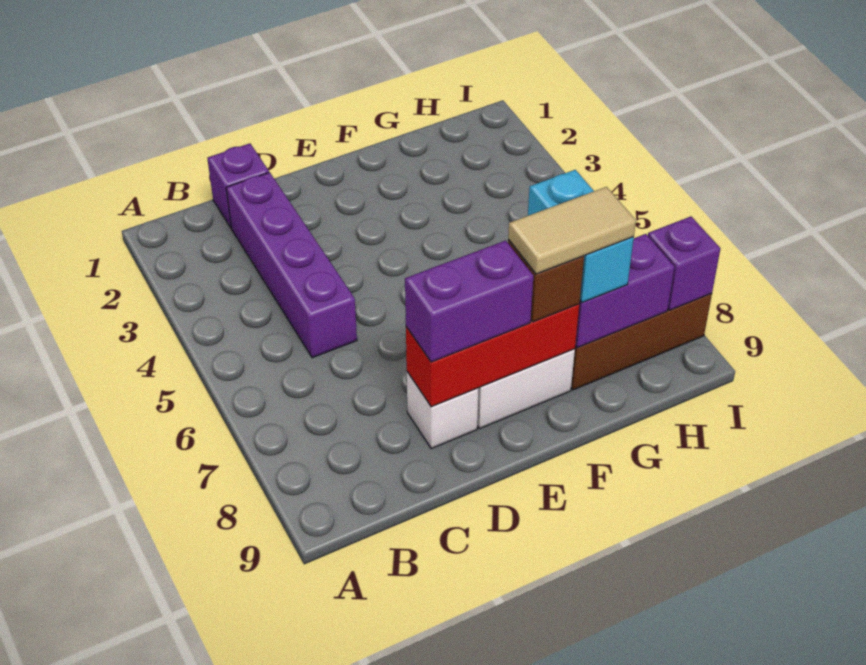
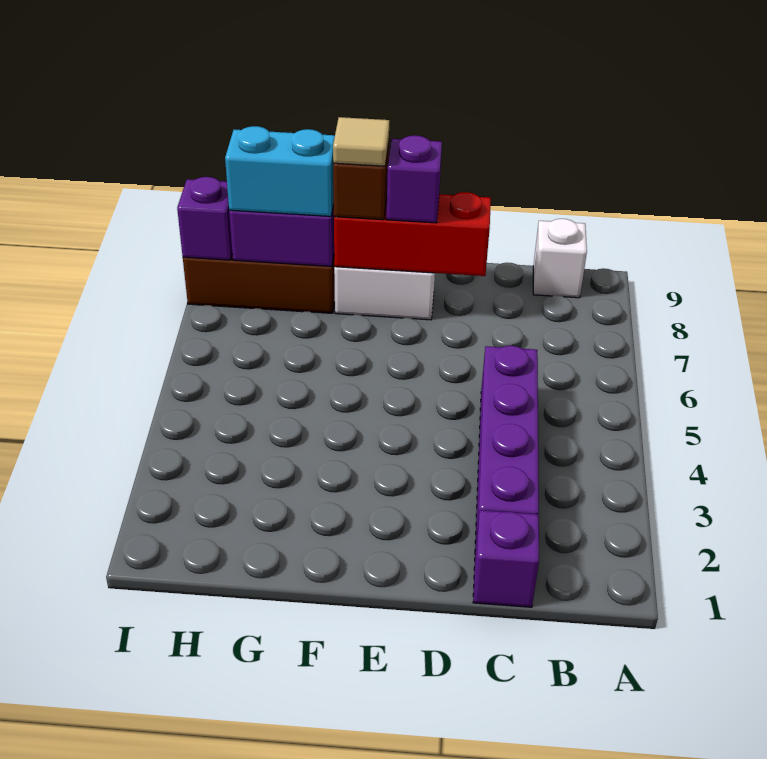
white 1x1 brick [407,372,479,449] -> white 1x1 brick moved to [533,219,587,298]
purple 1x2 brick [405,241,533,362] -> purple 1x1 brick [386,135,442,223]
tan 1x2 tile [508,187,636,274] -> tan 1x1 tile [333,117,389,166]
cyan 1x2 brick [528,170,634,302] -> cyan 1x2 brick turned to [225,126,335,216]

